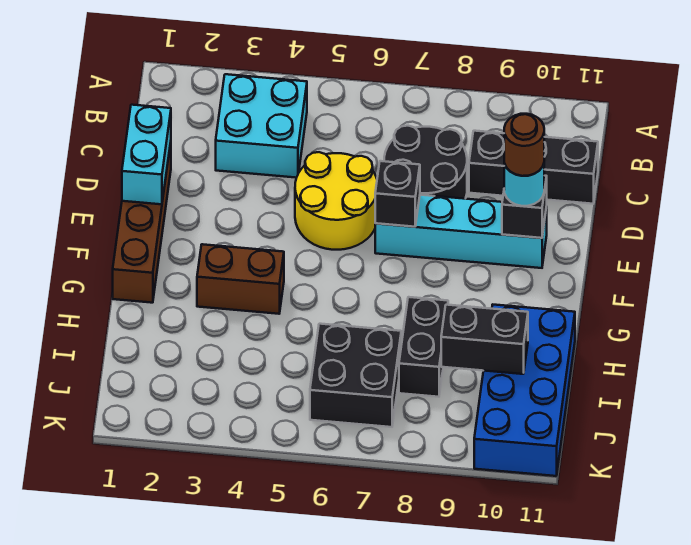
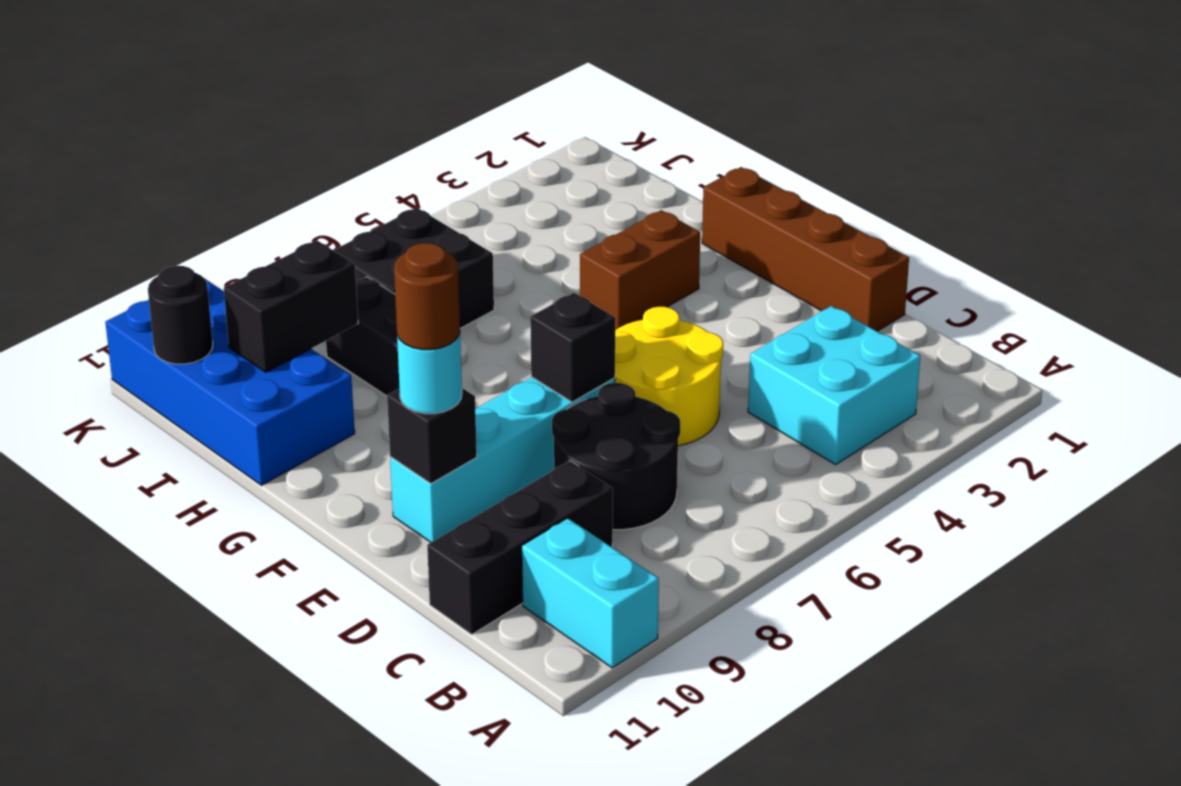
cyan 1x2 brick [122,105,171,204] -> cyan 1x2 brick moved to [522,518,659,668]
none -> black 1x1 round brick [148,266,213,364]

